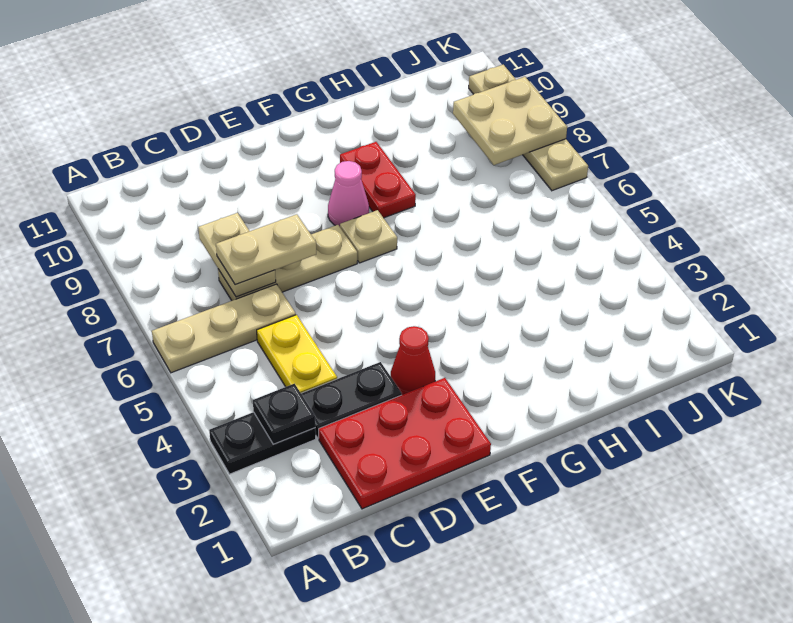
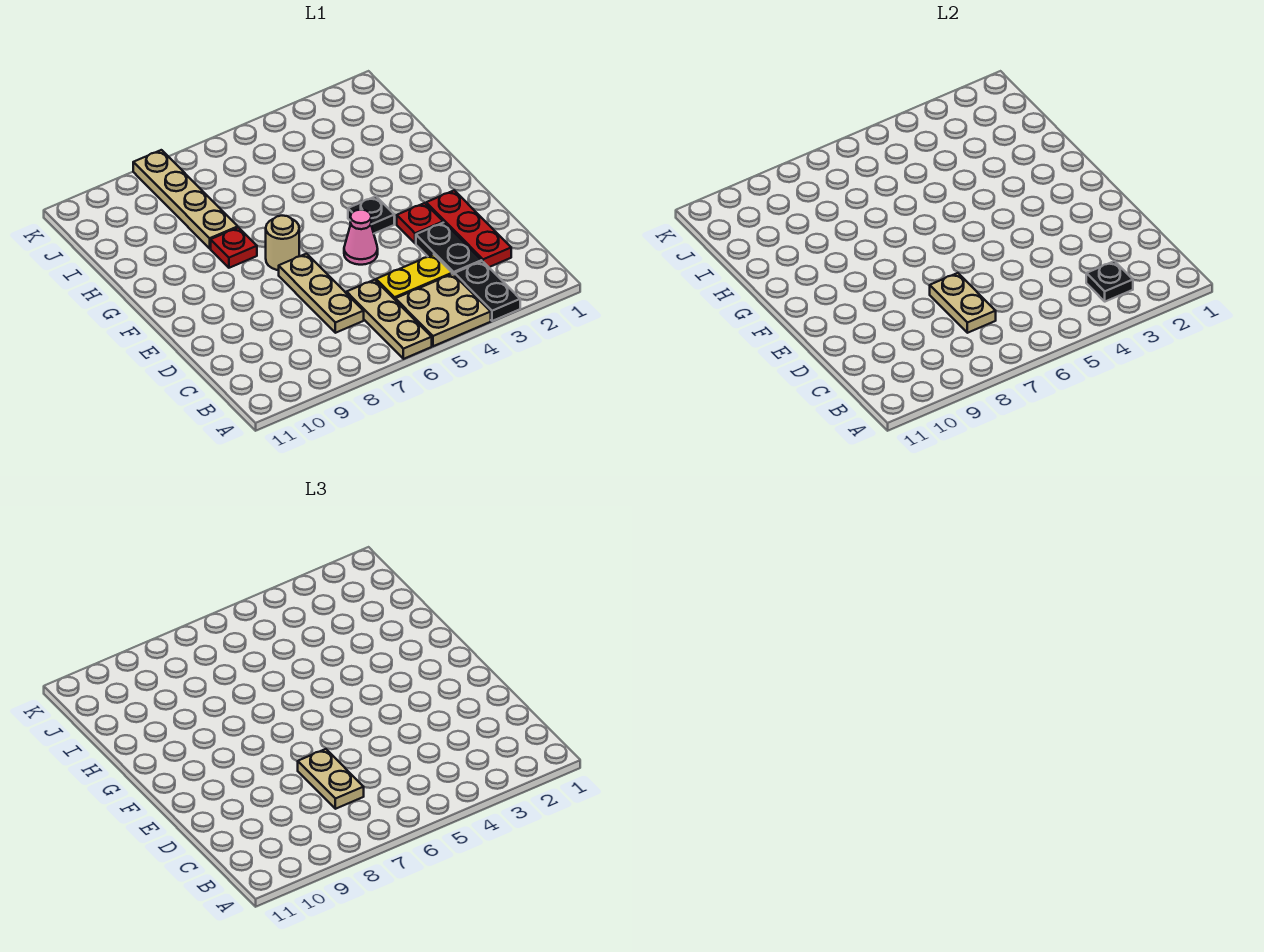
red 2x3 plate [319,378,491,509] -> red 1x3 plate [426,190,511,267]
tan 1x2 plate [198,213,276,297] -> tan 1x2 plate turned to [930,273,996,333]
red 1x1 cone [391,326,435,395] -> red 1x1 plate [397,203,443,243]
none -> black 1x1 plate [348,196,394,233]
tan 1x1 plate [340,210,397,263] -> tan 1x1 round brick [266,216,299,270]
pink 1x1 cone [328,161,369,226] -> pink 1x1 cone moved to [344,210,378,265]
red 1x2 plate [340,142,416,218] -> red 1x1 plate [211,228,257,268]
tan 2x2 plate [453,77,567,165] -> tan 2x2 plate moved to [395,274,491,346]
tan 1x4 plate [469,65,588,191] -> tan 1x4 plate turned to [133,150,238,248]

